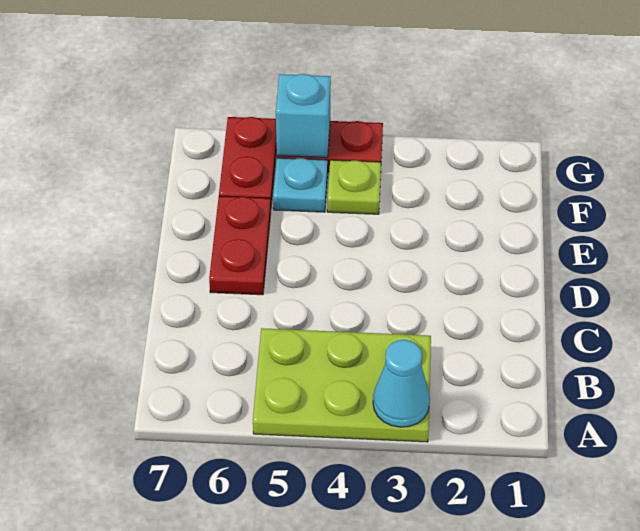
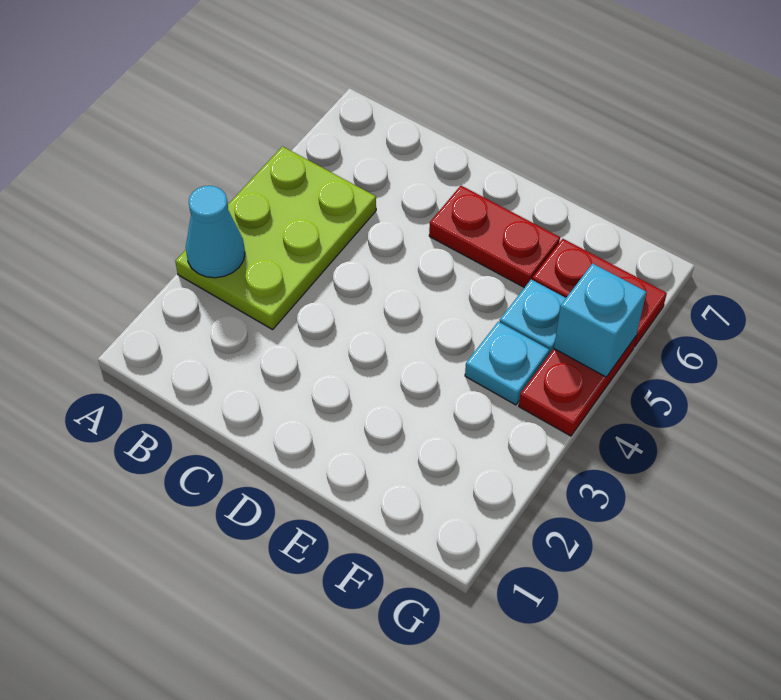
lime 1x1 plate [327,160,381,214] -> cyan 1x1 plate [465,322,549,405]

